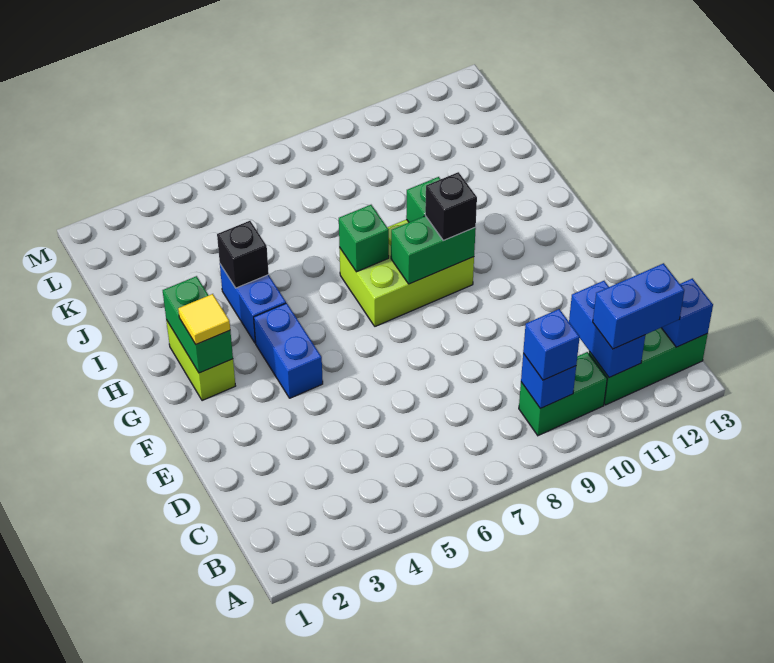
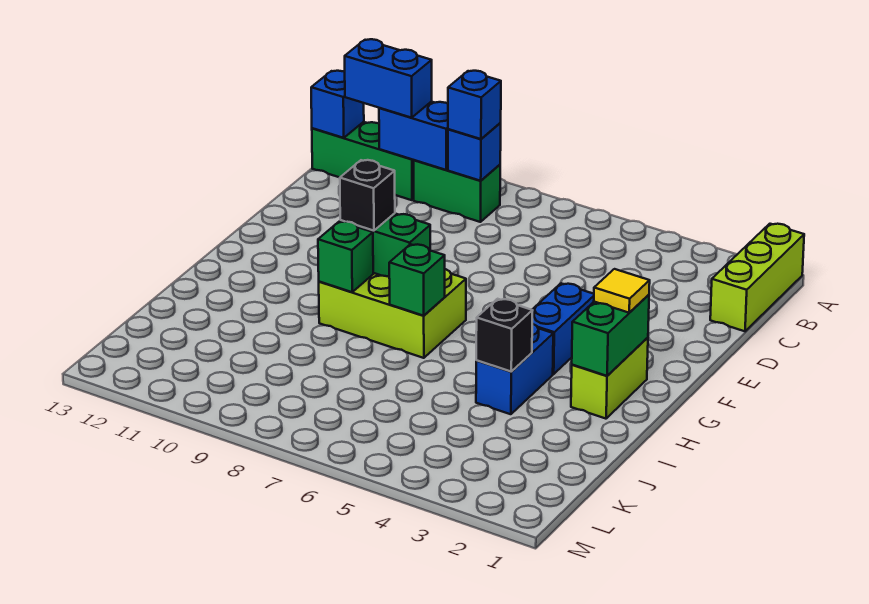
none -> lime 1x3 brick [710,224,804,331]
blue 1x2 brick [569,281,645,378] -> blue 1x2 brick turned to [379,102,448,170]

